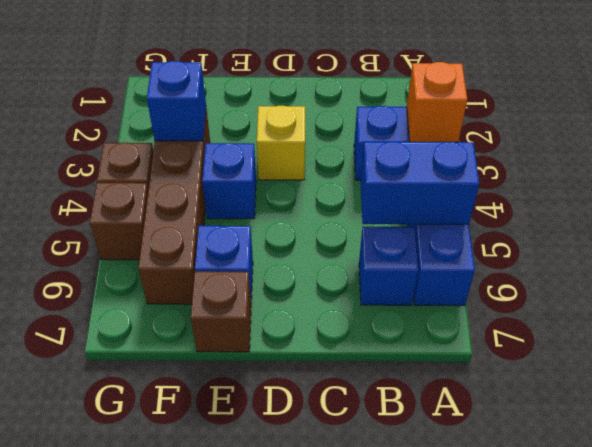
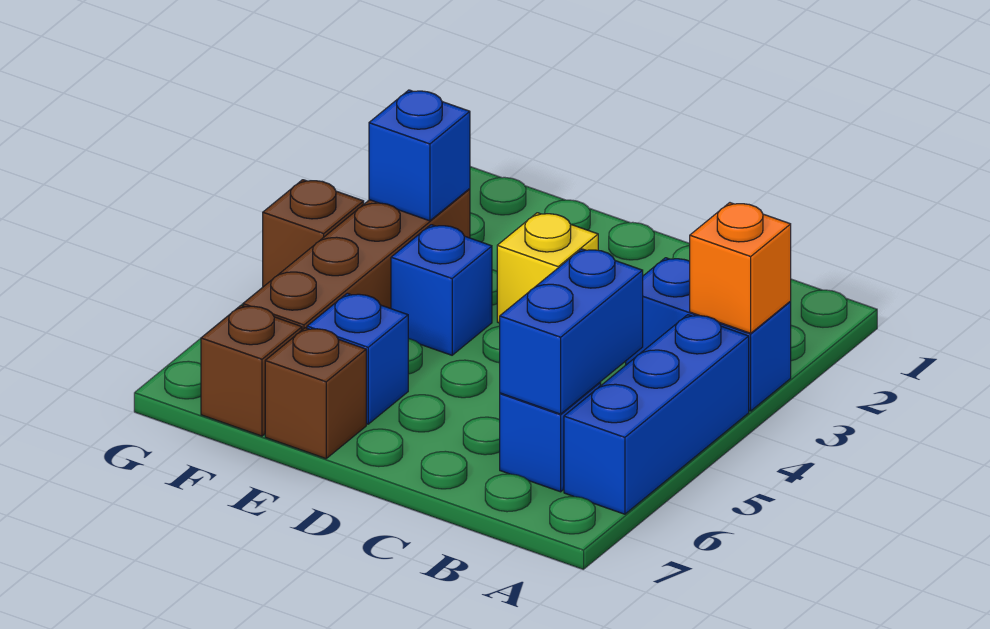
blue 1x2 brick [361,142,479,224] -> blue 1x2 brick turned to [500,249,643,414]
brown 1x1 brick [90,183,148,260] -> brown 1x1 brick moved to [201,305,302,436]

